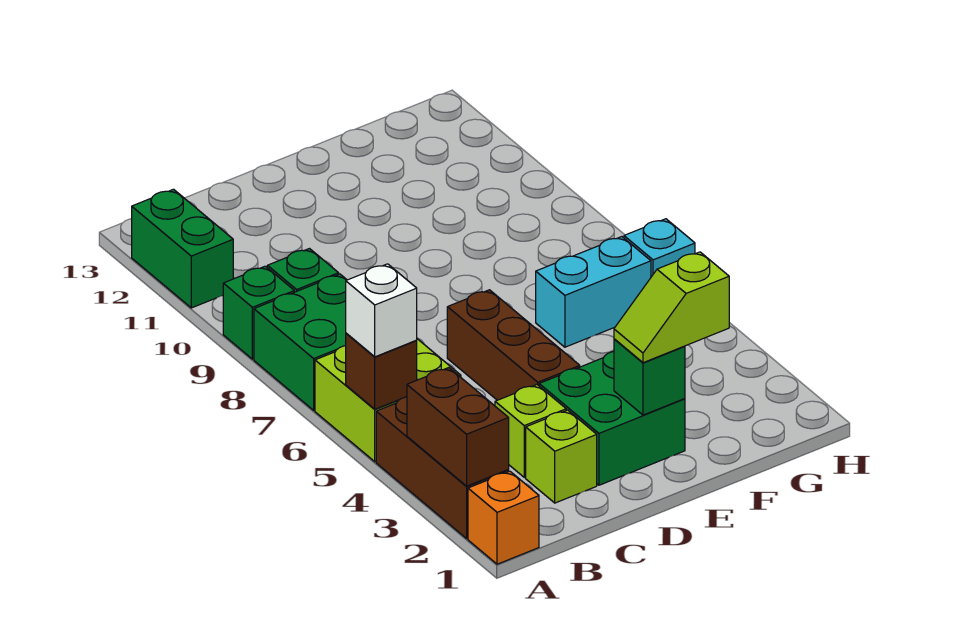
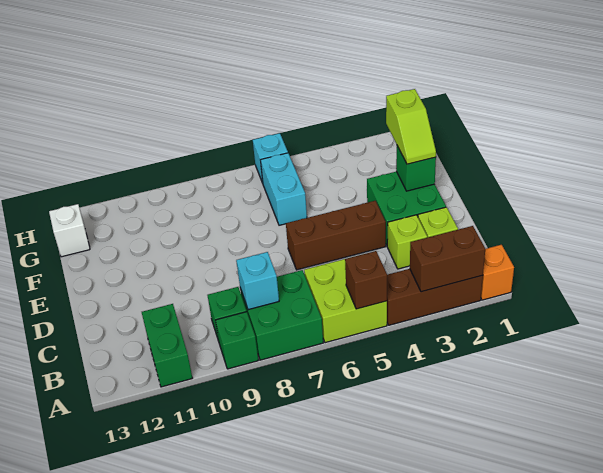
white 1x1 brick [346,264,417,357] -> white 1x1 brick moved to [49,204,90,257]
green 1x2 brick [132,189,233,308] -> green 1x2 brick turned to [142,304,192,387]
none -> cyan 1x1 brick [236,252,279,310]

